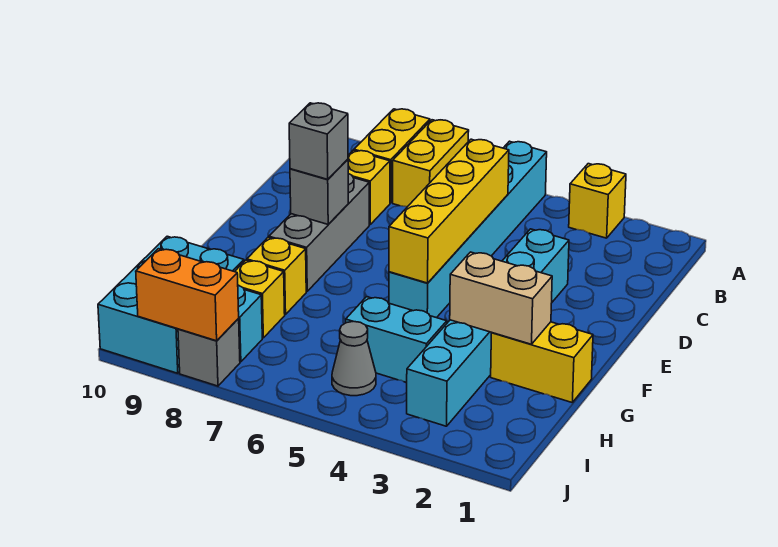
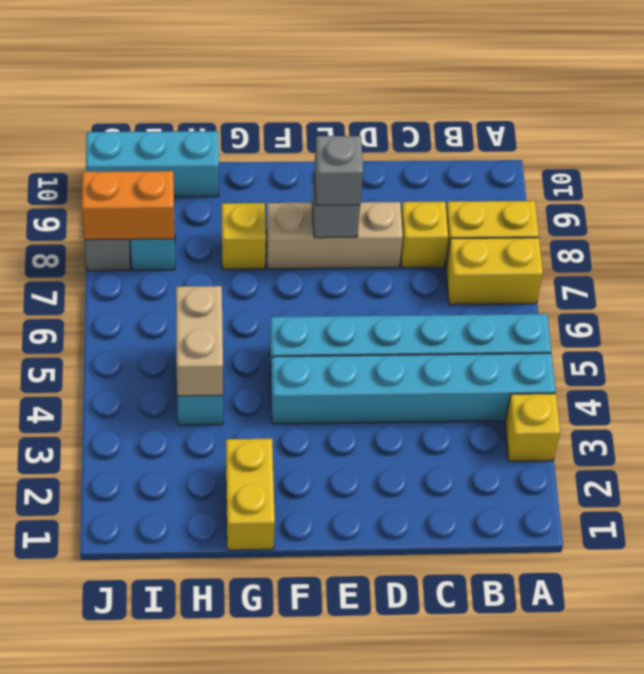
yellow 1x4 brick [389,139,509,283] -> none
cyan 1x6 brick [407,229,569,426] -> cyan 1x6 brick moved to [271,353,556,424]
grey 1x3 brick [269,174,369,291] -> tan 1x3 brick [266,202,403,269]
tan 1x2 brick [450,252,552,344] -> tan 1x2 brick moved to [176,286,223,396]
yellow 1x1 brick [235,260,285,338] -> none
cyan 2x3 brick [98,236,244,373] -> cyan 1x3 brick [86,131,219,197]
grey 1x1 cone [332,321,376,396] -> none
orange 1x2 brick [136,249,239,341] -> orange 1x2 brick turned to [82,171,174,240]

